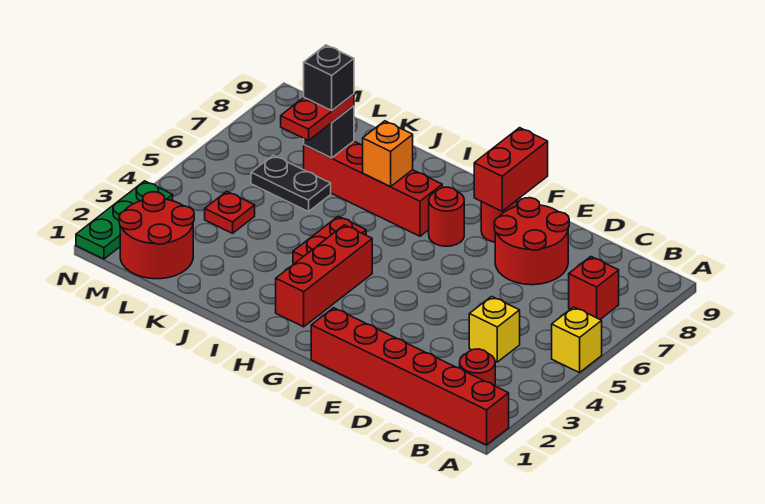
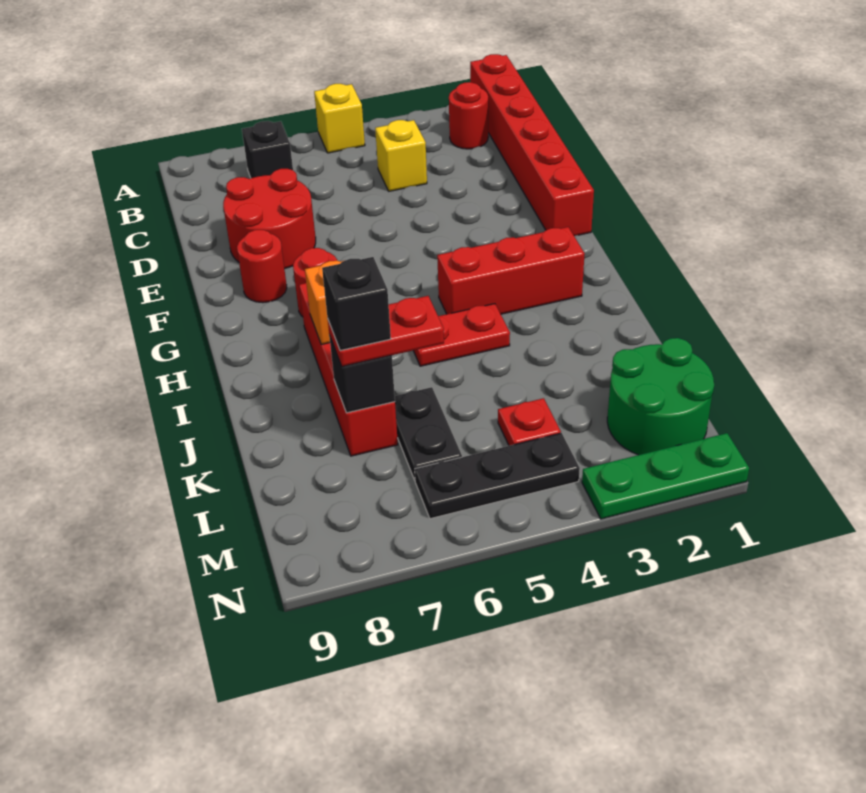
red 1x1 brick [569,257,619,319] -> black 1x1 brick [242,121,293,178]
red 1x2 brick [474,128,548,211] -> none
red 2x2 round brick [119,192,194,279] -> green 2x2 round brick [607,338,714,455]
none -> black 1x3 plate [415,433,580,519]

